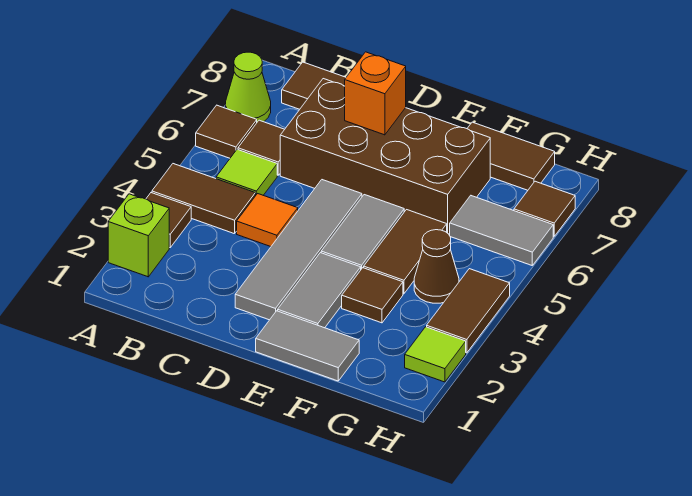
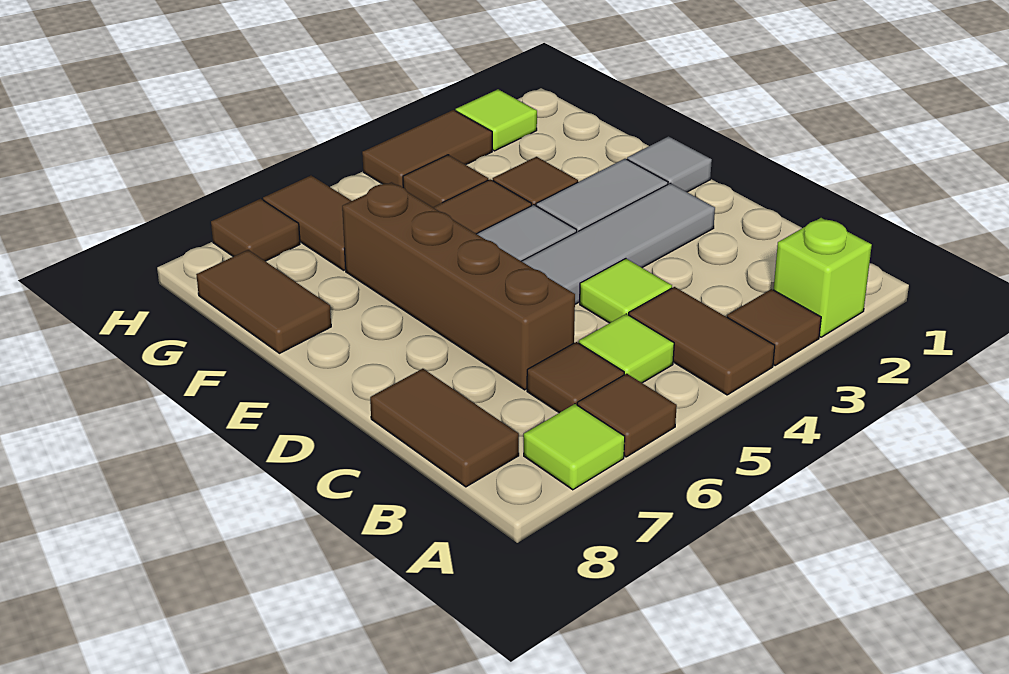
lime 1x1 cone [226,52,271,122] -> lime 1x1 tile [524,404,625,490]
orange 1x1 tile [237,194,298,247] -> lime 1x1 tile [580,259,672,323]
brown 2x4 brick [280,79,490,234] -> brown 1x4 brick [342,182,575,390]
orange 1x1 brick [345,52,406,135] -> none
grey 1x2 tile [256,311,359,381] -> grey 1x1 tile [627,137,712,192]
brown 1x1 cone [414,230,459,303] -> brown 1x1 tile [403,155,488,207]
grey 1x2 tile [450,196,553,265] -> brown 1x2 tile [263,176,351,270]

